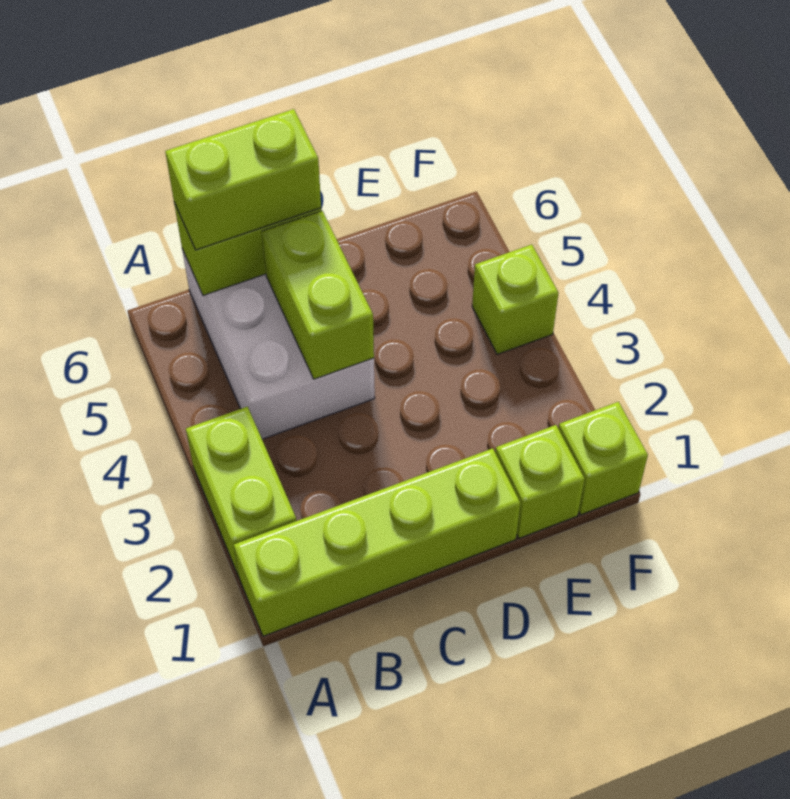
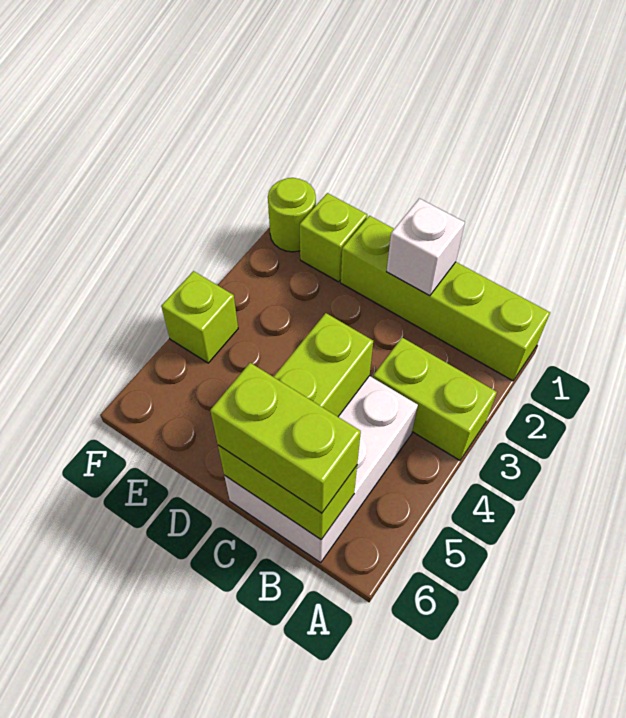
lime 1x2 brick [186,407,296,577] -> lime 1x2 brick turned to [373,338,497,460]
none -> white 1x1 brick [387,198,465,296]
lime 1x1 brick [558,402,648,515] -> lime 1x1 round brick [268,178,316,252]

